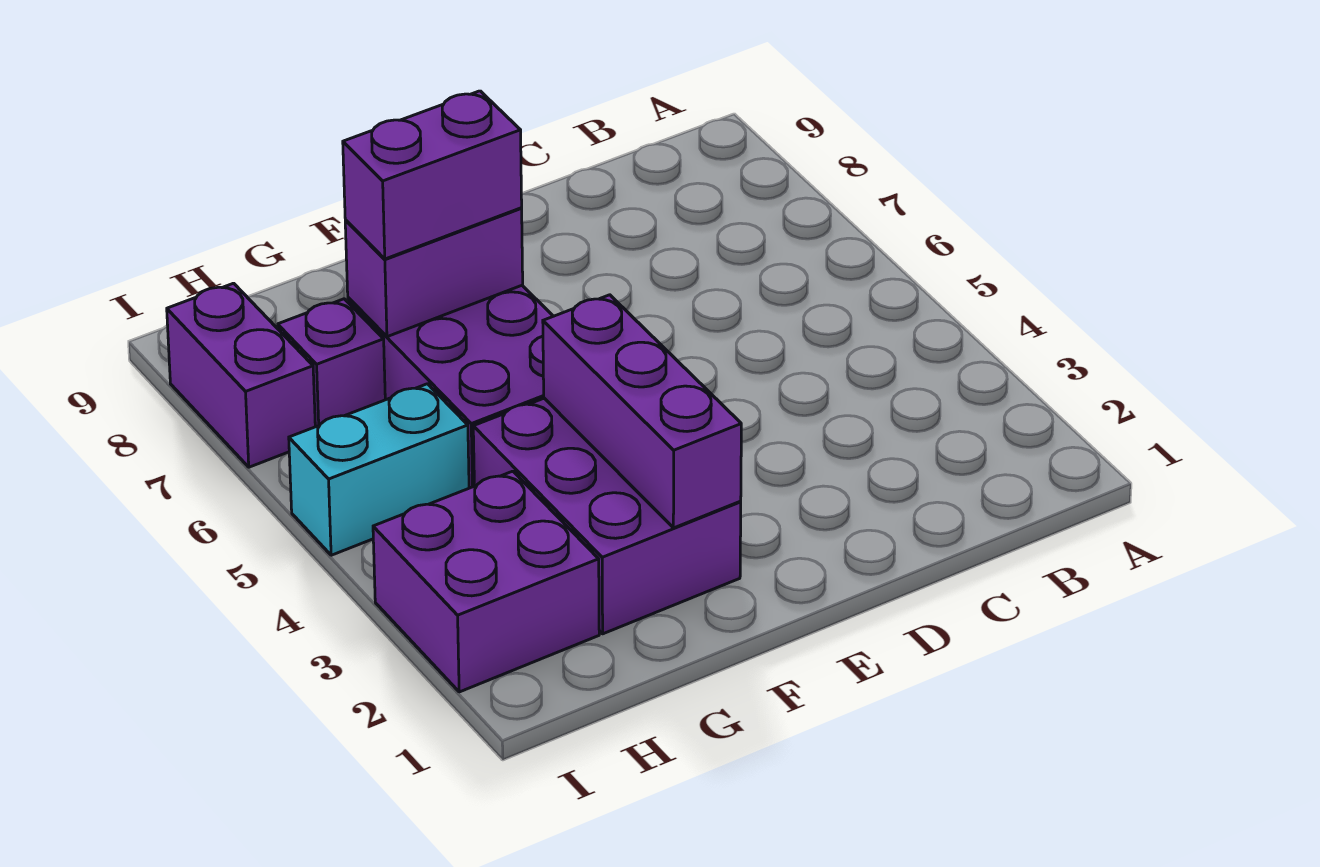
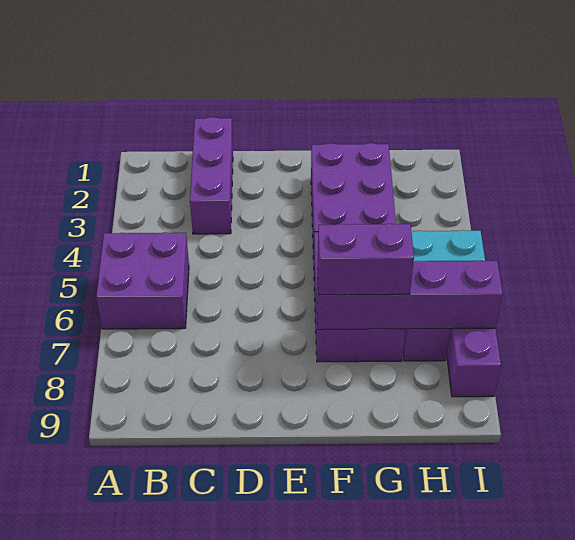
purple 1x3 brick [543,295,741,528] -> purple 1x3 brick moved to [190,117,233,234]
purple 1x2 brick [345,208,523,337] -> purple 1x4 brick [317,261,503,330]
purple 2x2 brick [373,471,599,692] -> purple 2x2 brick moved to [96,232,189,329]

